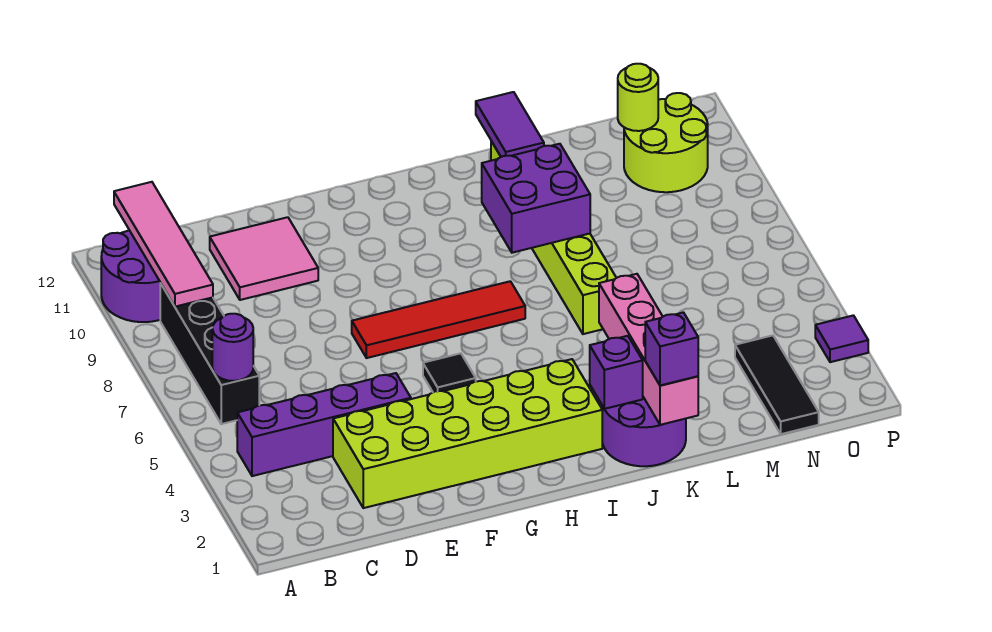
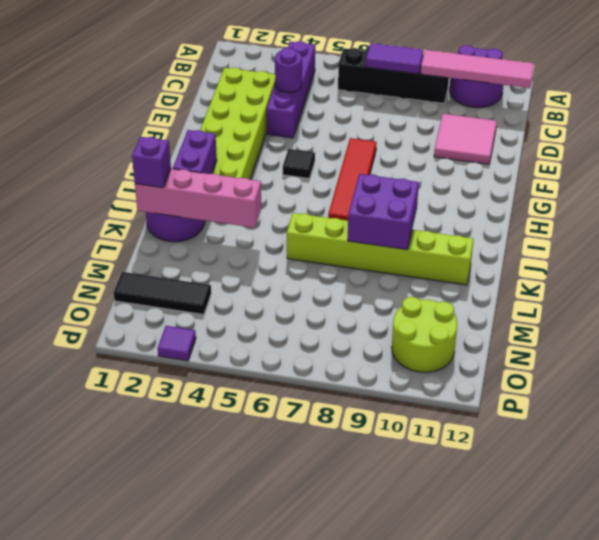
purple 1x1 round brick [212,314,253,381] -> purple 1x1 round brick moved to [275,48,302,93]
purple 1x1 brick [590,336,643,409] -> purple 1x2 brick [173,130,217,174]
purple 1x2 tile [476,92,544,157] -> purple 1x2 tile moved to [366,43,424,74]
lime 1x1 round brick [618,64,658,131] -> none

